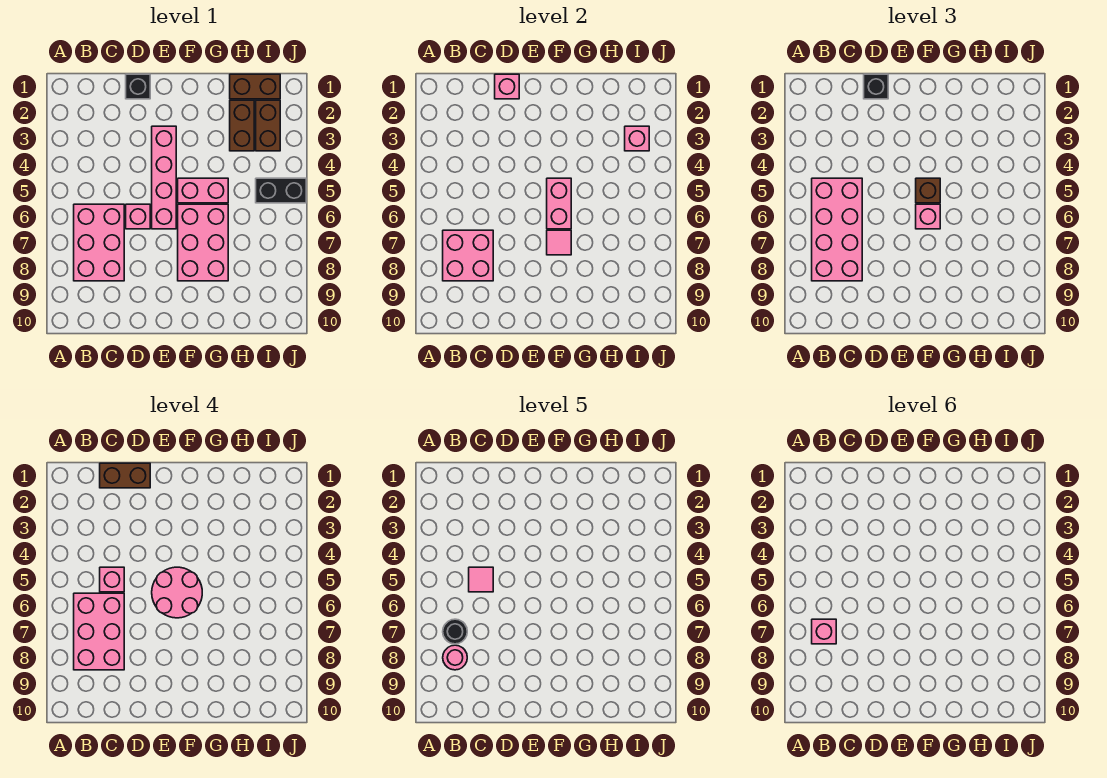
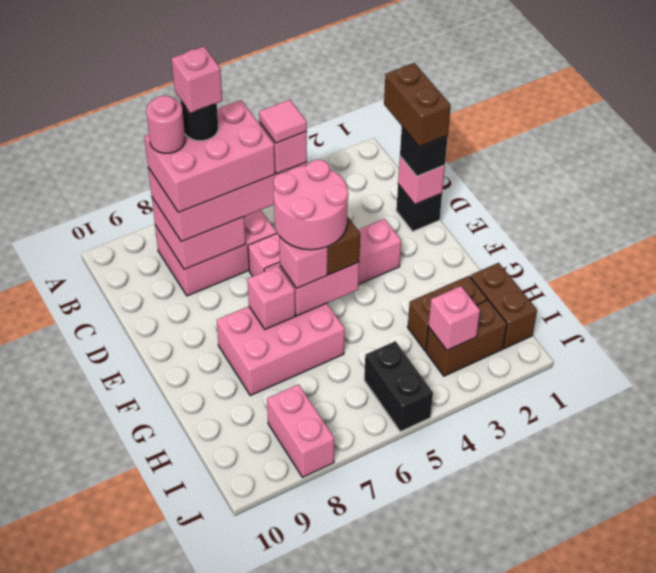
pink 1x2 brick [178,178,228,203] -> pink 1x2 brick moved to [267,384,334,477]
pink 1x1 tile [547,230,571,255] -> pink 1x1 brick [247,266,295,329]

